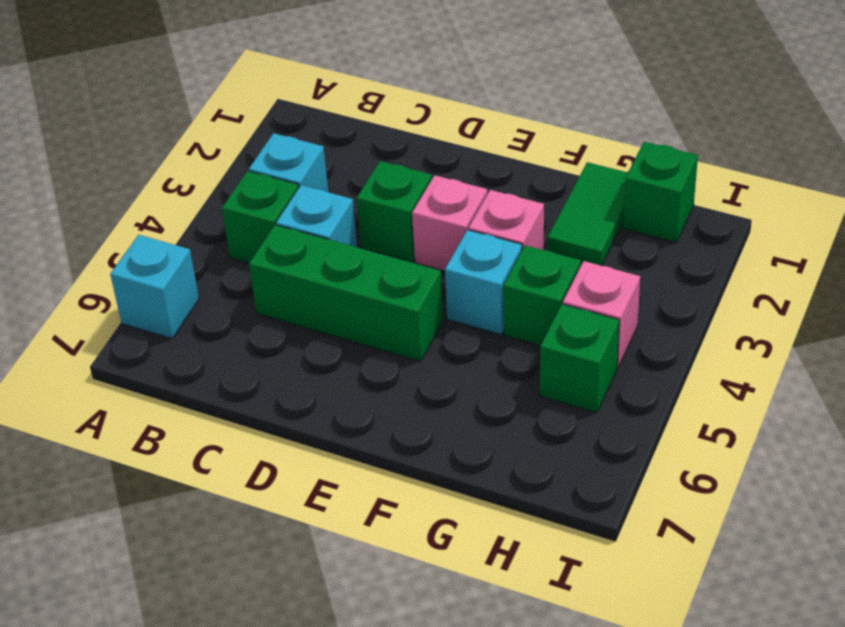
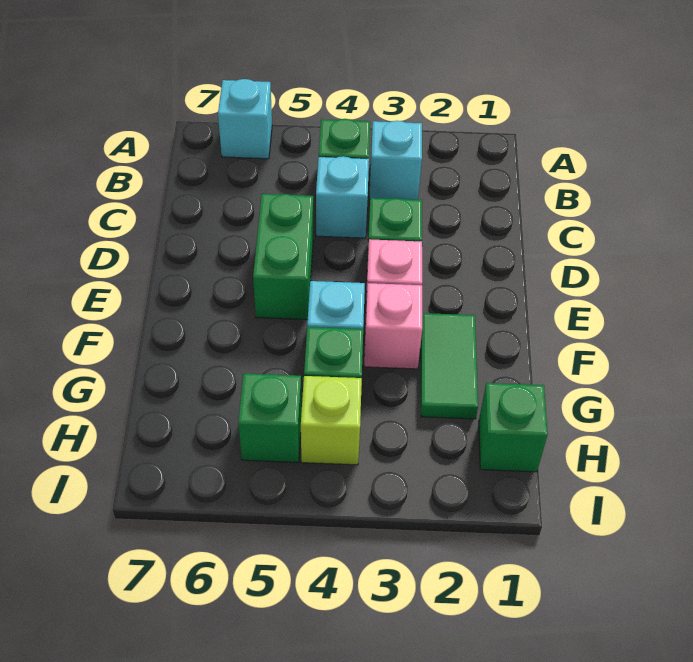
green 1x3 brick [249,225,443,361] -> green 1x2 brick [253,194,313,320]
green 1x2 tile [547,162,628,266] -> green 1x2 tile turned to [420,313,478,419]
pink 1x1 brick [563,261,640,368] -> lime 1x1 brick [301,376,362,465]

